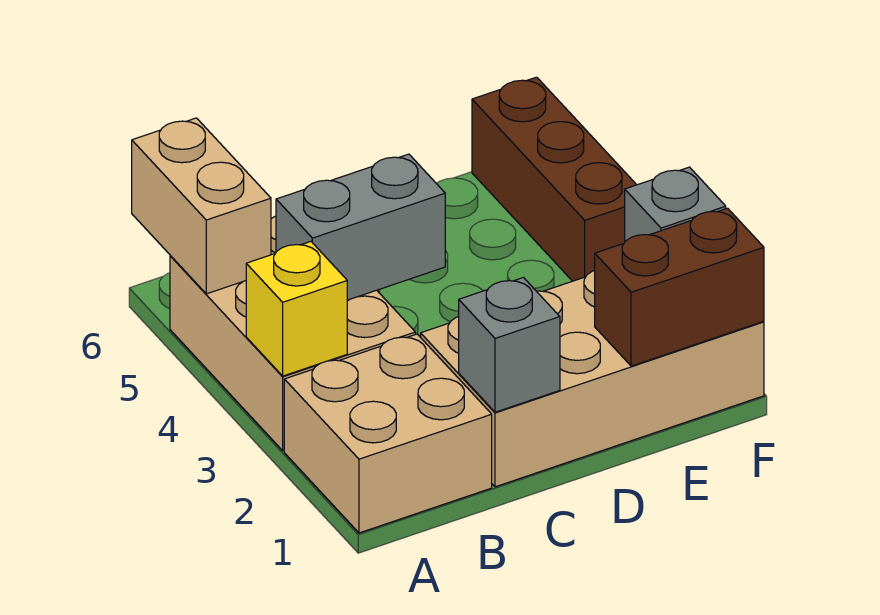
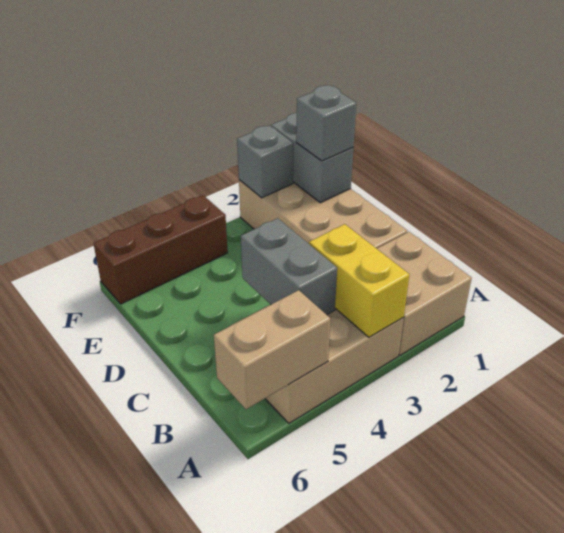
yellow 1x1 brick [246,241,347,376] -> yellow 1x2 brick [309,224,410,337]
grey 1x1 brick [459,278,560,412] -> grey 1x1 brick moved to [296,85,356,161]
brown 1x2 brick [595,208,764,366] -> grey 1x2 brick [271,113,353,203]

